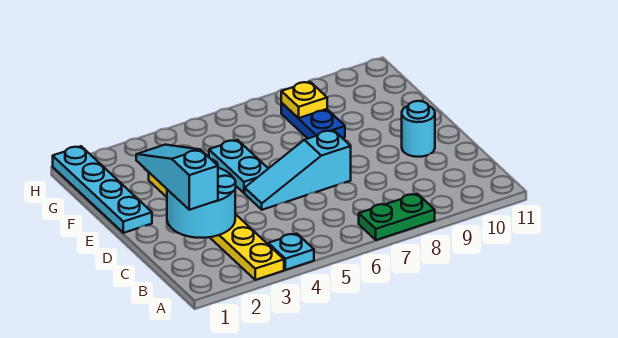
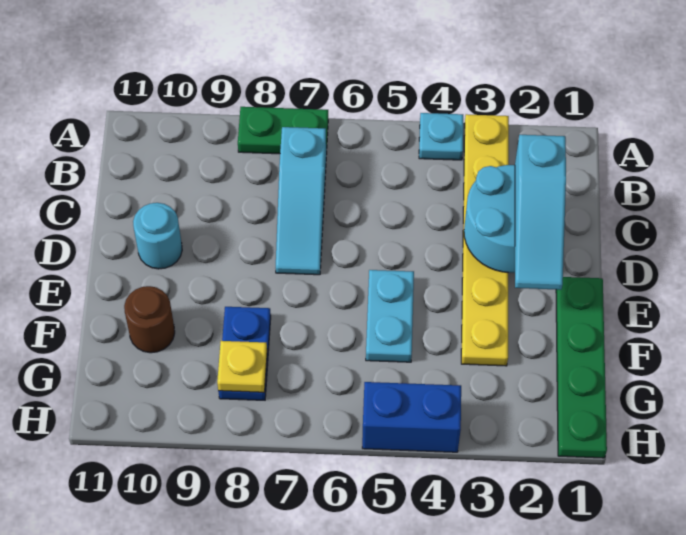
cyan 1x3 slope [245,130,351,210] -> cyan 1x3 slope turned to [276,127,326,275]
cyan 1x4 plate [53,146,152,233] -> green 1x4 plate [556,277,607,458]
none -> brown 1x1 round brick [124,286,175,353]
none -> blue 1x2 brick [362,382,461,452]

